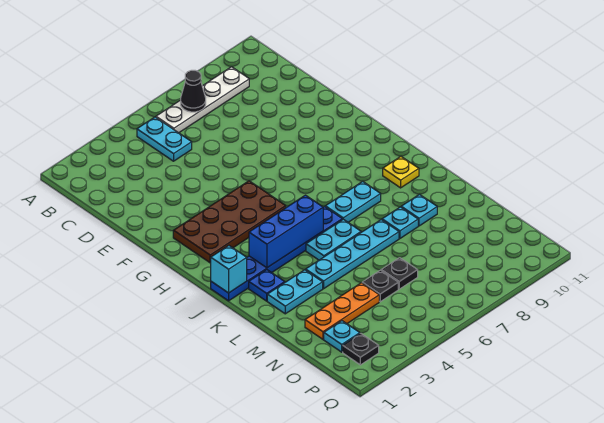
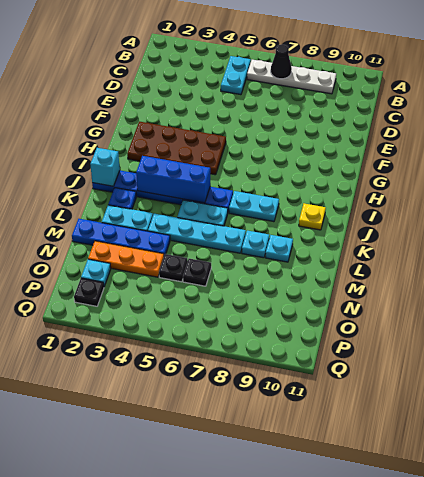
none -> blue 1x4 plate [72,219,170,255]

